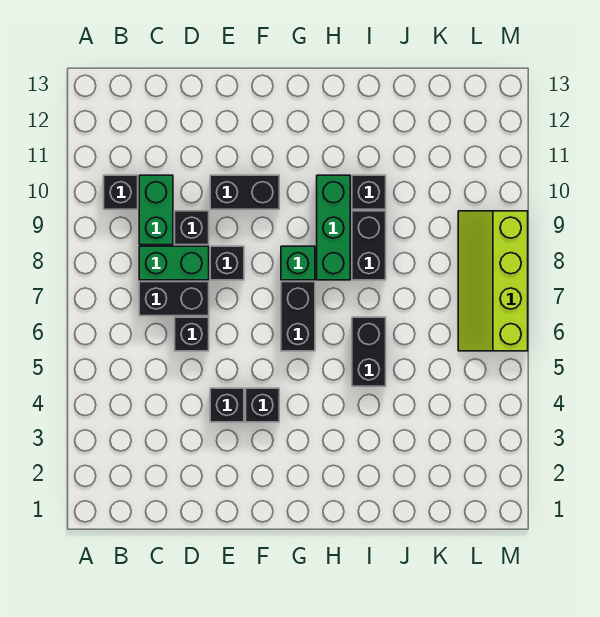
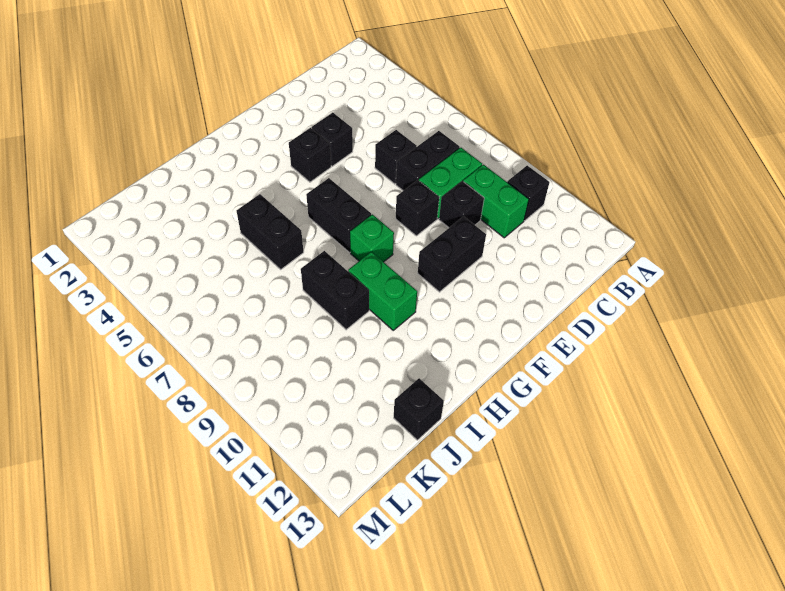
green 1x3 brick [317,175,350,280] -> green 1x2 brick [348,252,417,330]
black 1x1 brick [352,175,386,209] -> black 1x1 brick moved to [394,378,444,440]
lime 2x4 slope [458,211,528,351] -> none

